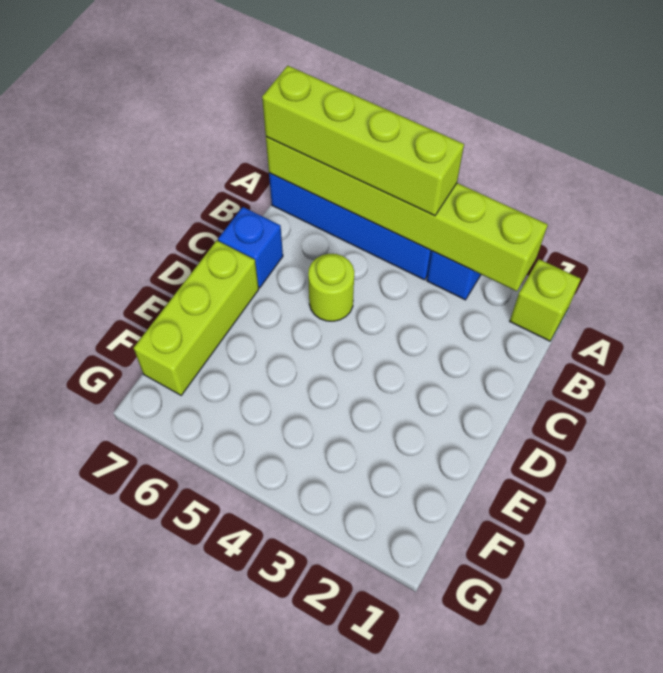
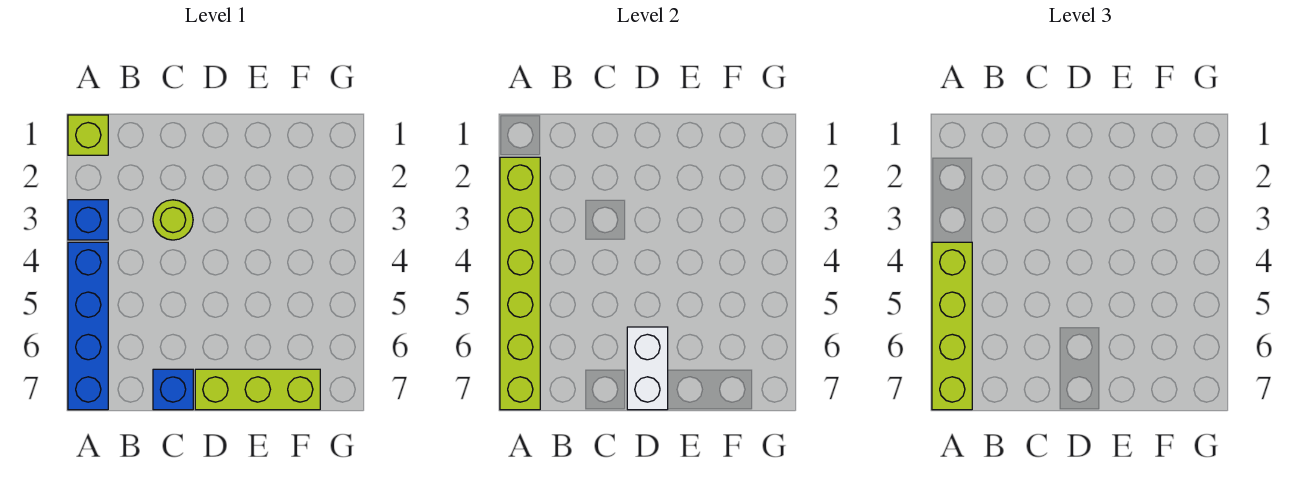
lime 1x1 round brick [308,254,354,321] -> lime 1x1 round brick moved to [153,200,193,240]
none -> white 1x2 brick [627,327,668,410]

